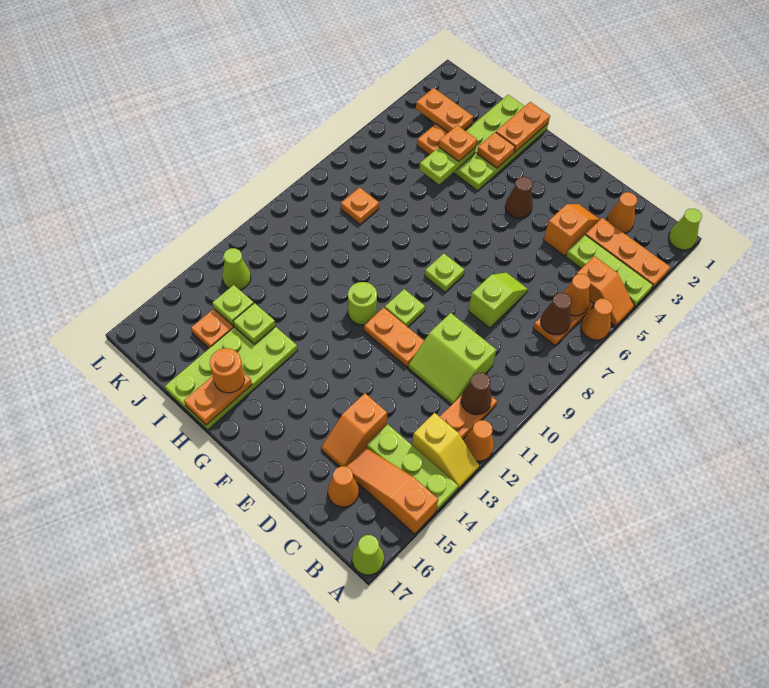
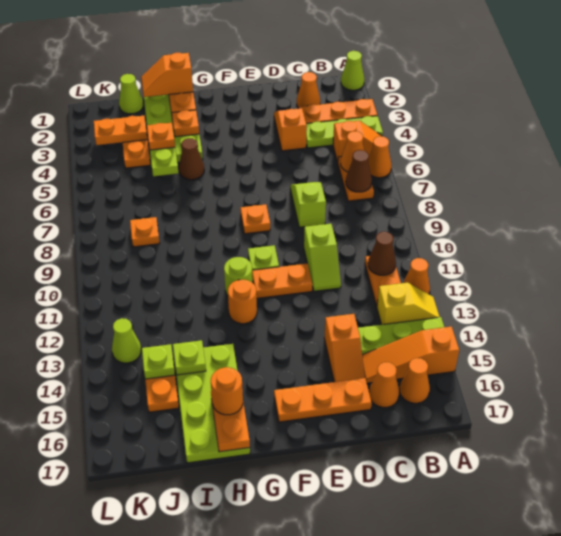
lime 1x1 cone [352,535,384,575] -> lime 1x1 cone moved to [119,74,143,114]
none -> orange 1x1 cone [400,358,430,403]
lime 2x2 slope [408,313,496,405] -> lime 1x2 slope [304,224,341,291]
none -> orange 1x3 plate [274,378,372,422]
brown 1x1 cone [505,177,533,218] -> brown 1x1 cone moved to [179,138,204,180]
lime 1x1 plate [425,253,465,292] -> orange 1x1 plate [240,204,270,234]
none -> orange 1x1 round brick [228,280,257,324]
none -> orange 1x2 slope [141,53,193,97]

